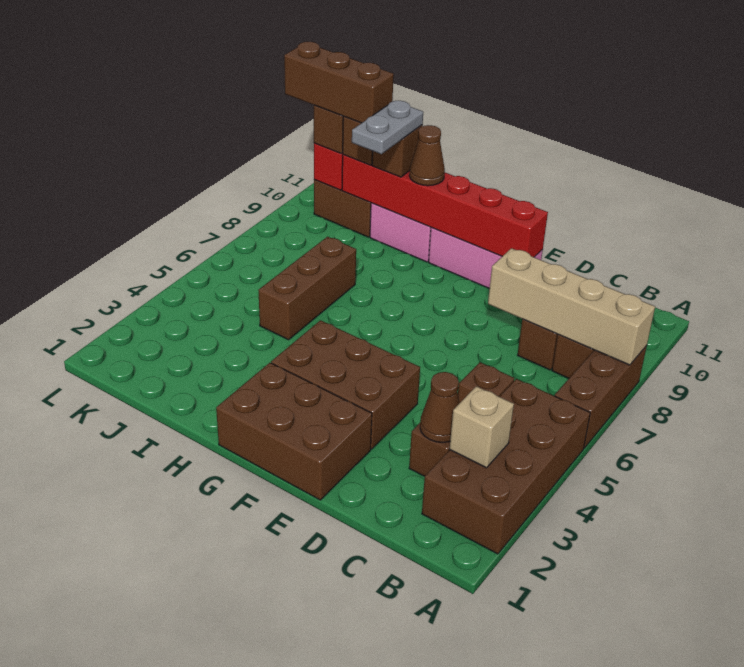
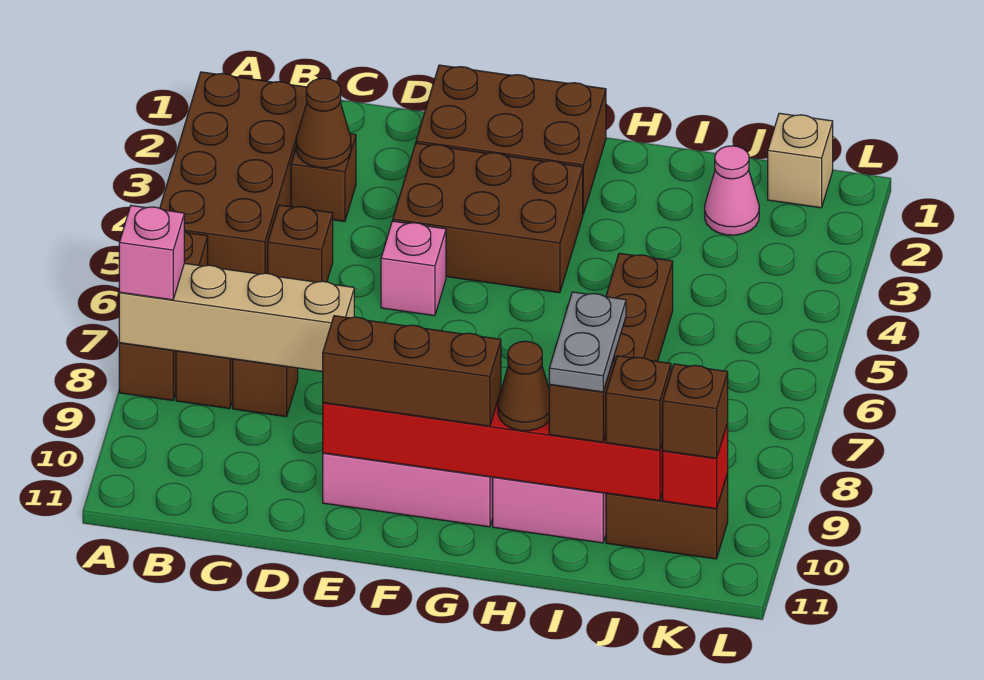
none -> pink 1x1 brick [119,206,184,300]
tan 1x1 brick [450,386,514,468] -> tan 1x1 brick moved to [768,113,833,208]
none -> pink 1x1 brick [381,221,446,316]
none -> pink 1x1 cone [705,146,759,235]
brown 1x3 brick [284,42,394,123] -> brown 1x3 brick moved to [323,316,501,426]

